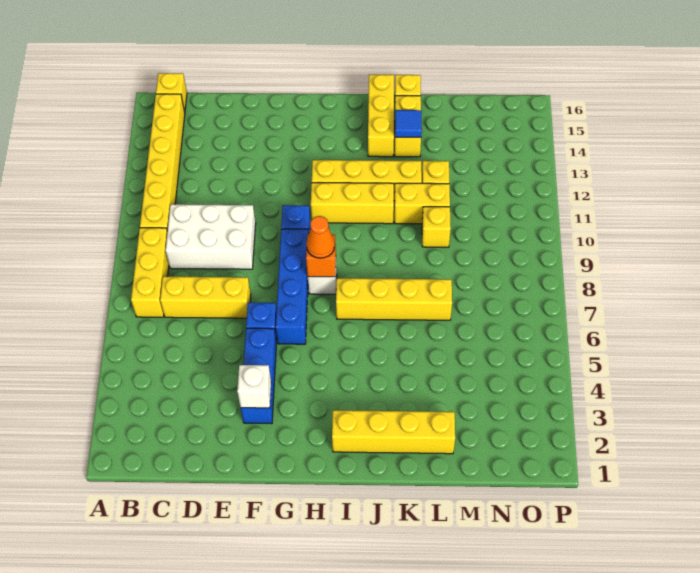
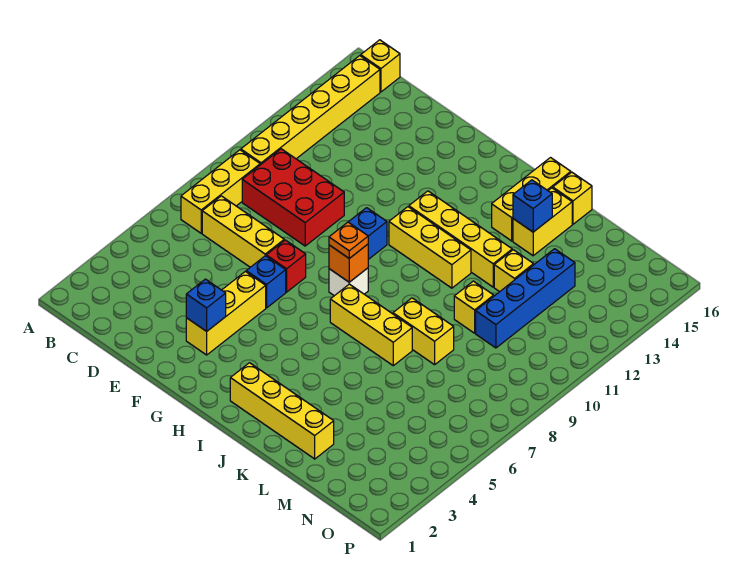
white 2x3 brick [166,204,256,269] -> red 2x3 brick [242,149,344,246]
blue 1x3 brick [241,328,276,424] -> yellow 1x3 brick [186,272,266,355]
white 1x1 brick [237,365,271,408] -> blue 1x1 brick [186,279,226,331]
none -> red 1x1 brick [266,240,306,292]
blue 1x4 brick [276,229,309,344] -> blue 1x4 brick moved to [476,249,575,348]
orange 1x1 cone [306,216,335,258] -> orange 1x1 plate [329,222,368,258]
yellow 1x4 brick [336,278,452,320] -> yellow 1x3 brick [330,284,412,366]
yellow 1x2 brick [395,183,450,224] -> yellow 1x2 brick moved to [393,298,454,365]
blue 1x1 tile [395,110,422,137] -> blue 1x1 brick [513,180,552,232]

